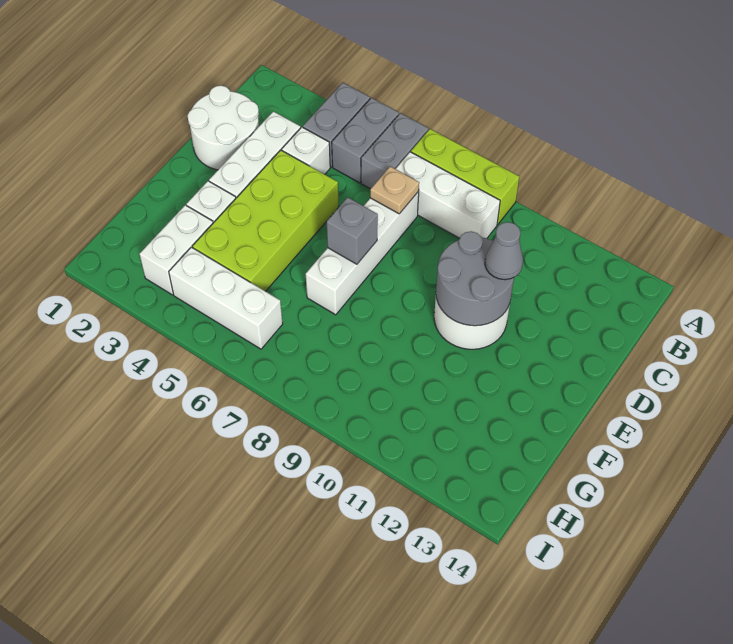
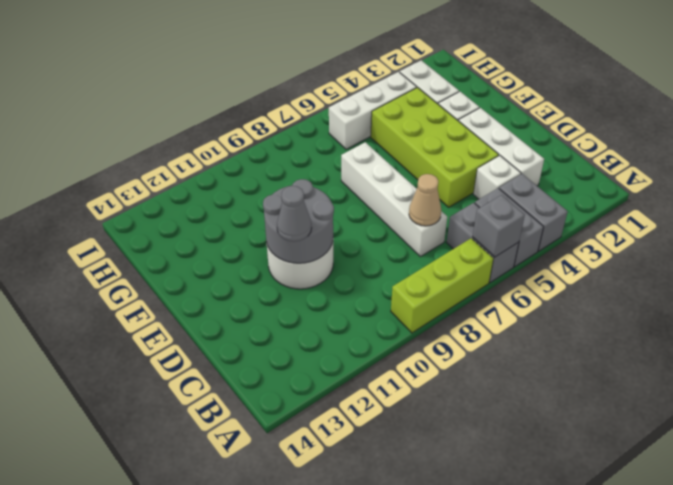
white 1x3 brick [396,152,500,238] -> none
white 2x2 round brick [187,86,259,170] -> none
tan 1x1 plate [370,166,419,214] -> tan 1x1 cone [409,174,441,226]
grey 1x1 brick [327,197,378,264] -> grey 1x1 brick moved to [473,195,525,257]

